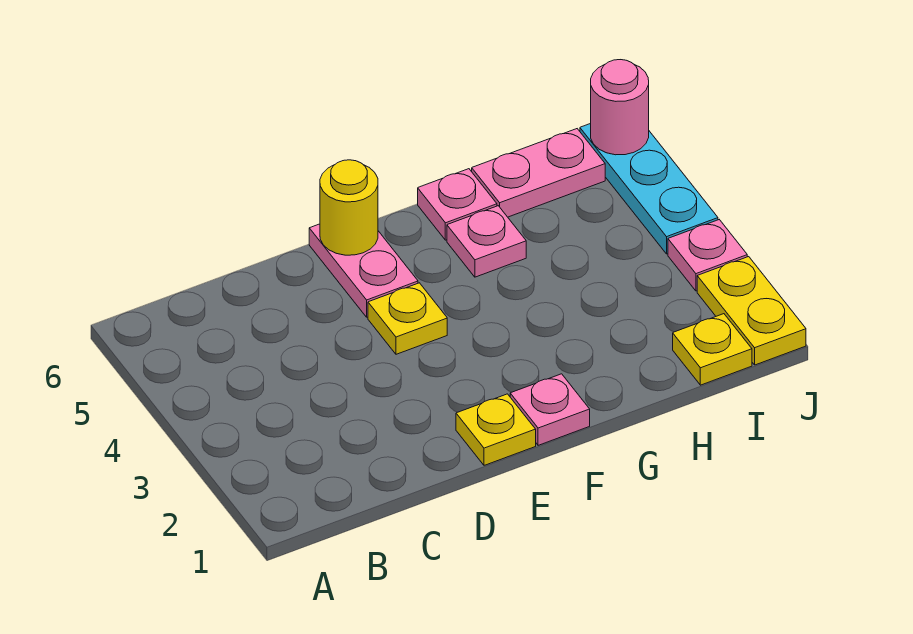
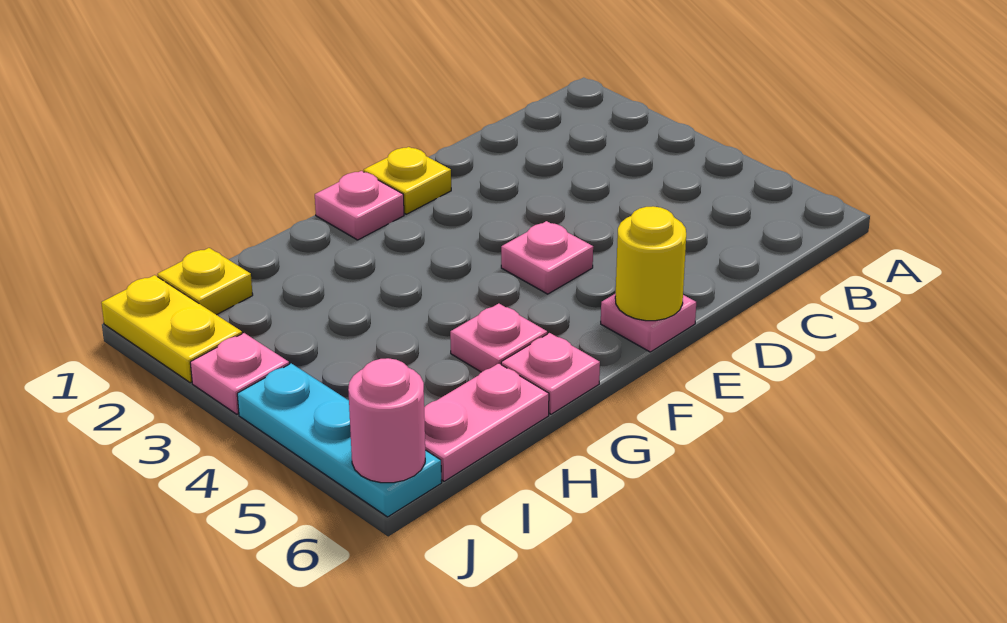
yellow 1x1 plate [368,283,447,354] -> pink 1x1 plate [501,221,593,294]
pink 1x2 plate [309,224,418,317] -> pink 1x1 plate [601,293,696,352]

